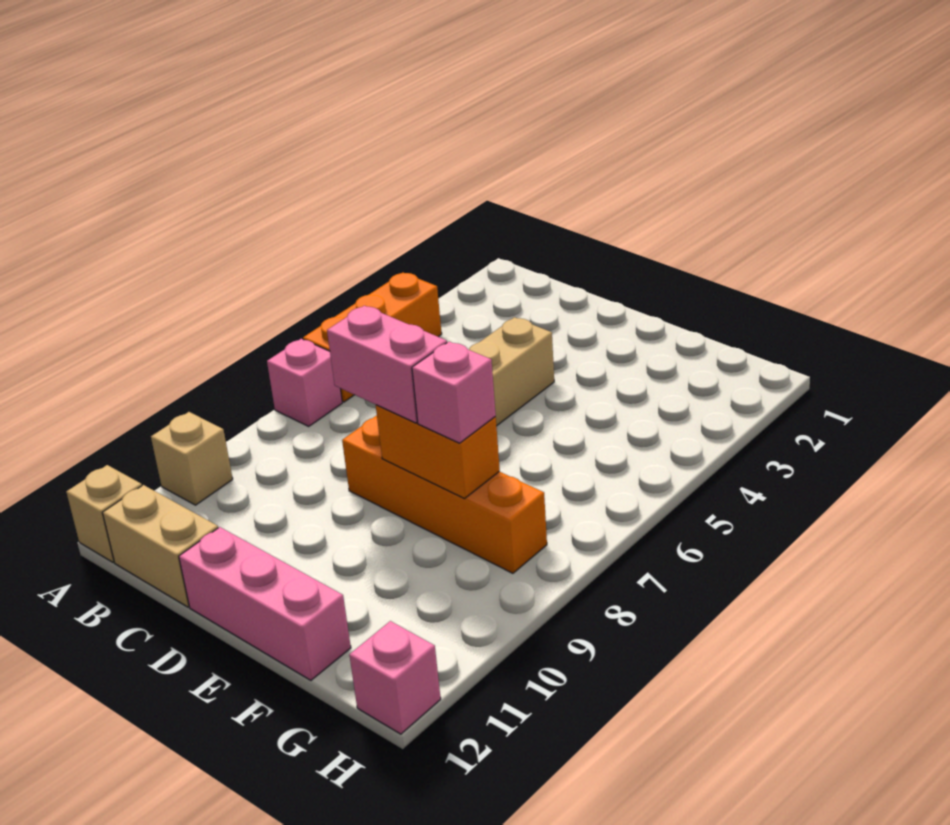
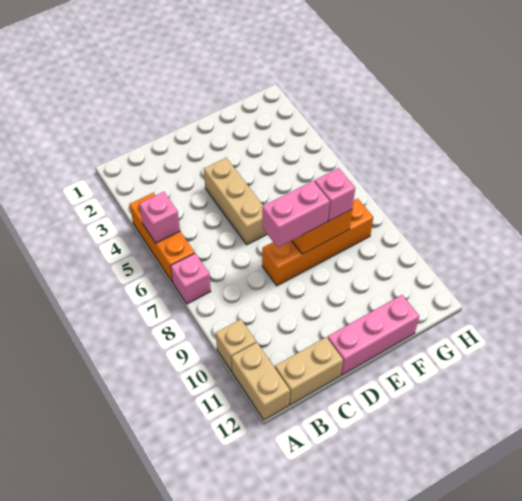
tan 1x1 brick [66,465,142,562] -> tan 1x2 brick [232,343,290,420]
pink 1x1 brick [349,621,441,734] -> pink 1x1 brick moved to [139,192,180,243]

